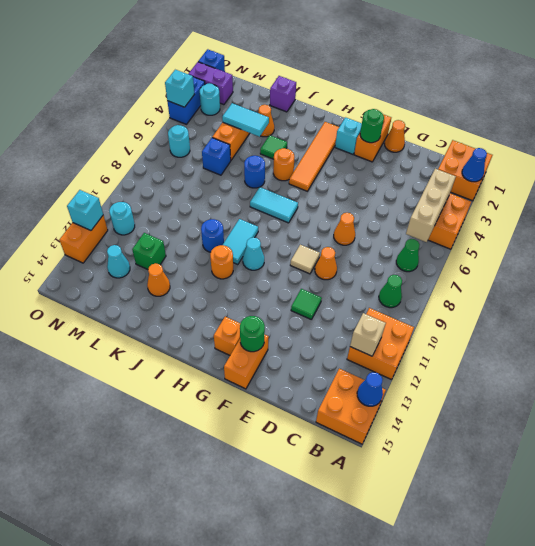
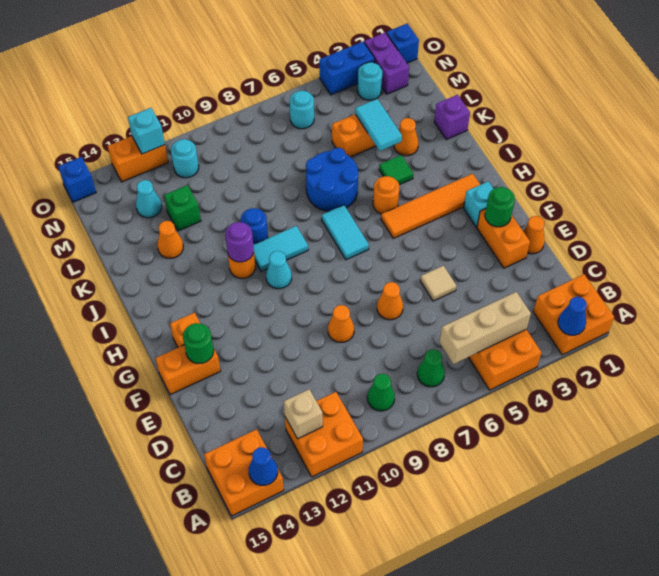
green 1x1 tile [291,289,322,320] -> none
orange 1x2 brick [354,115,391,162] -> orange 1x2 brick turned to [477,209,530,268]
tan 1x1 tile [290,245,320,274] -> tan 1x1 tile moved to [420,266,457,301]
none -> purple 1x1 round brick [225,222,254,262]
blue 1x1 round brick [244,156,265,188] -> blue 2x2 round brick [306,148,358,211]
blue 1x1 brick [202,138,231,175] -> blue 1x1 brick moved to [58,157,96,202]
cyan 1x1 brick [165,70,194,107] -> none

